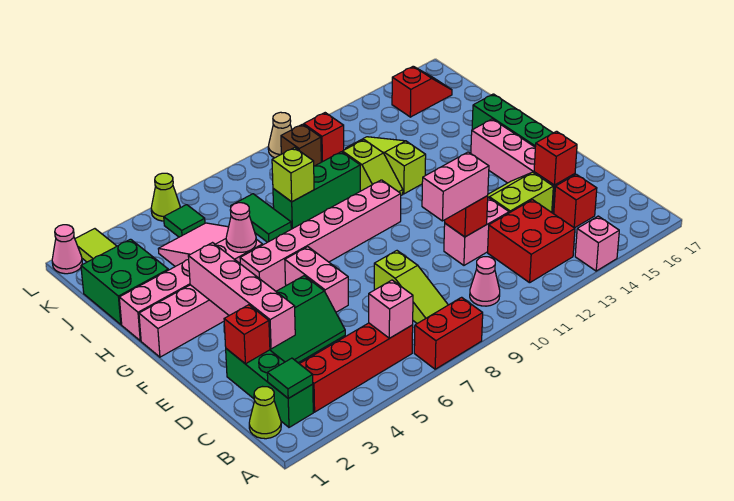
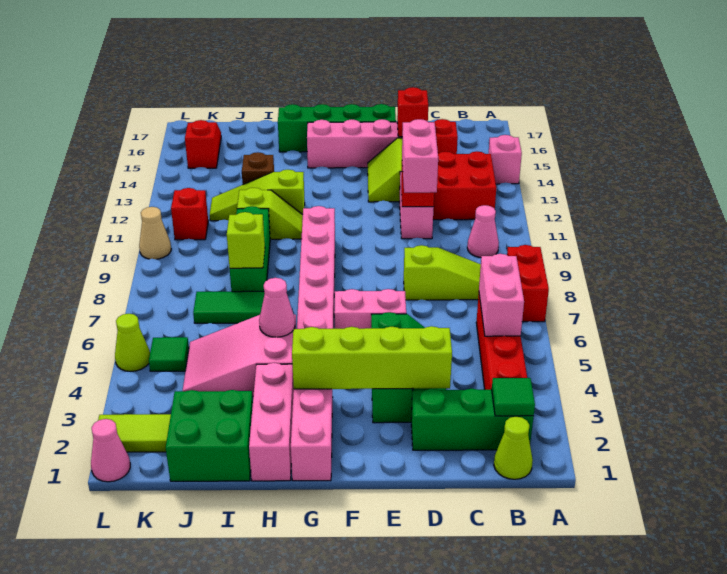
pink 1x1 brick [369,280,413,338] -> pink 1x2 brick [479,254,524,336]
red 1x1 brick [224,305,270,364] -> none
pink 1x4 brick [188,243,295,349] -> lime 1x4 brick [292,326,452,389]
brown 1x1 brick [281,124,321,166] -> brown 1x1 brick moved to [242,152,274,184]

